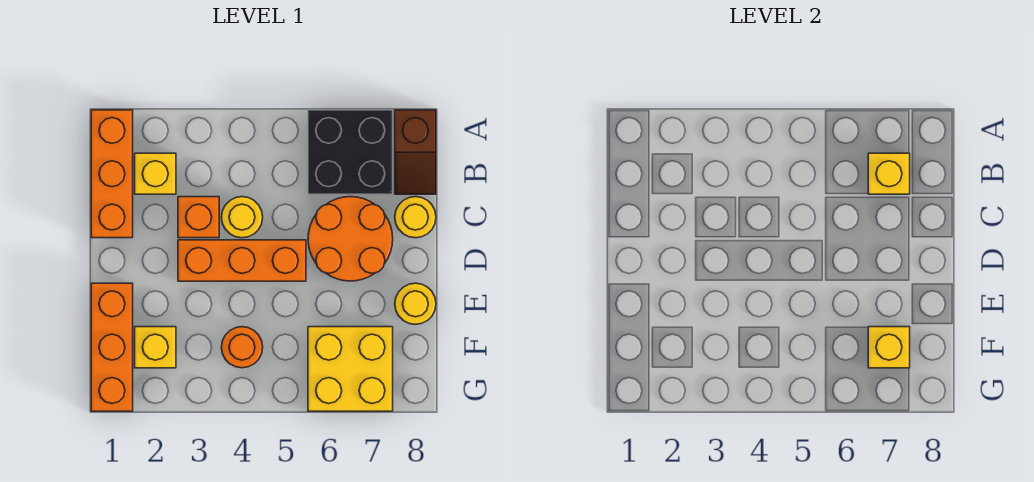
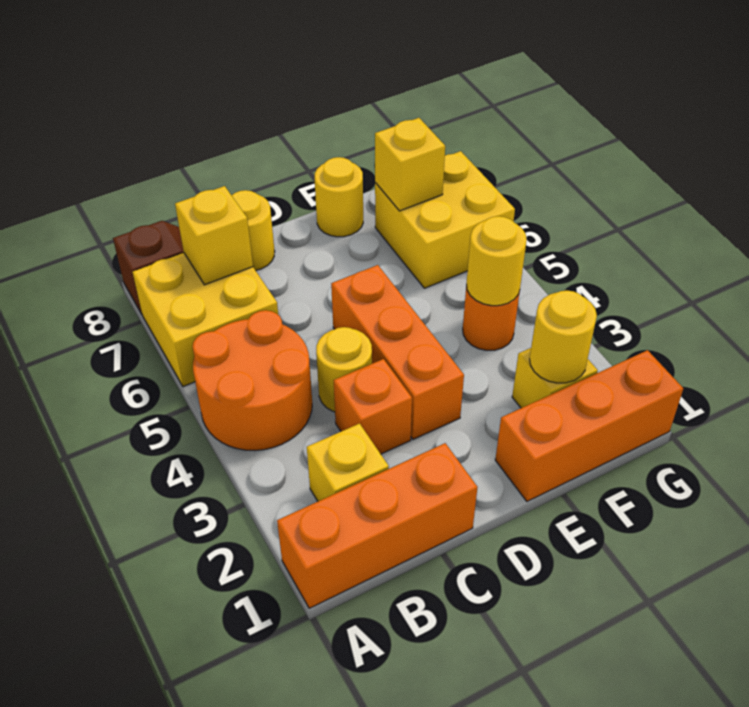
black 2x2 brick [308,110,393,194] -> yellow 2x2 brick [133,253,278,386]
orange 2x2 round brick [308,197,393,281] -> orange 2x2 round brick moved to [193,310,312,451]
none -> yellow 1x1 round brick [530,290,597,383]
none -> yellow 1x1 round brick [466,216,527,306]

